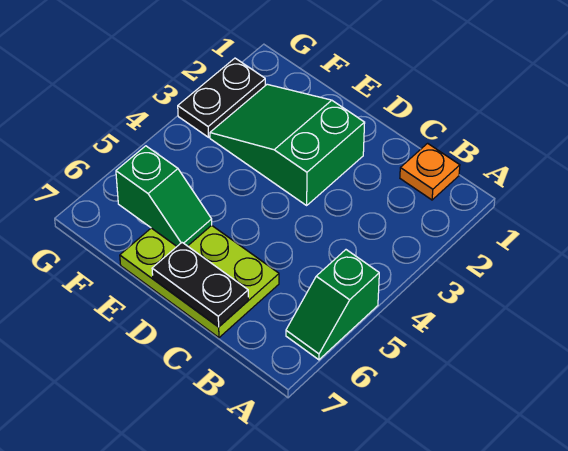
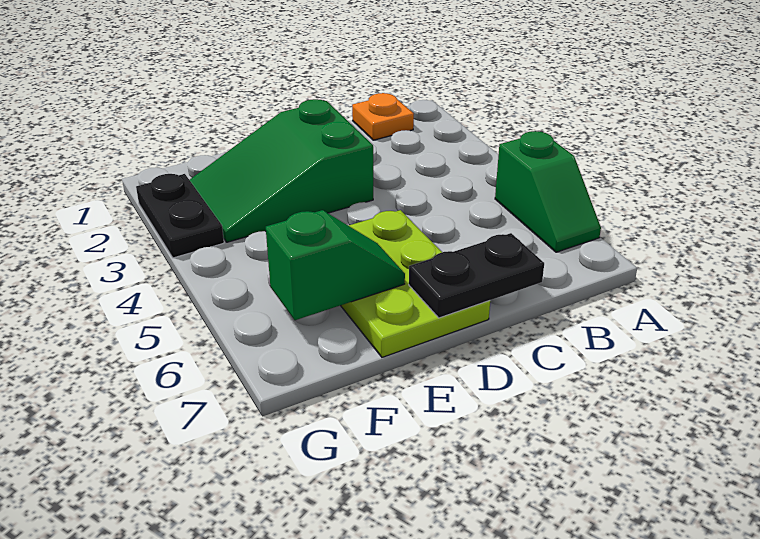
lime 2x3 plate [120,225,279,338] -> lime 2x3 plate turned to [341,210,490,357]

